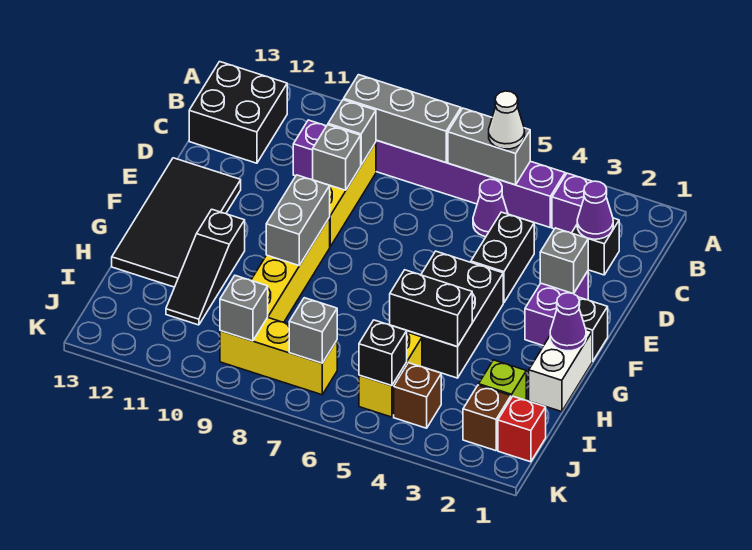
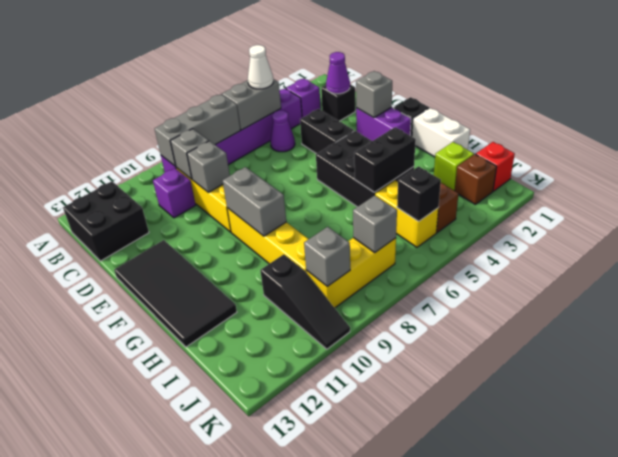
purple 1x1 cone [550,293,586,351] -> none
black 1x3 slope [166,209,245,325] -> black 1x3 slope moved to [260,254,350,349]

